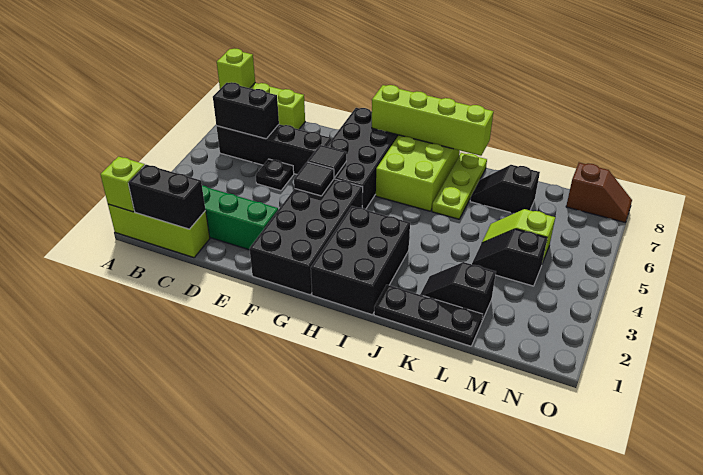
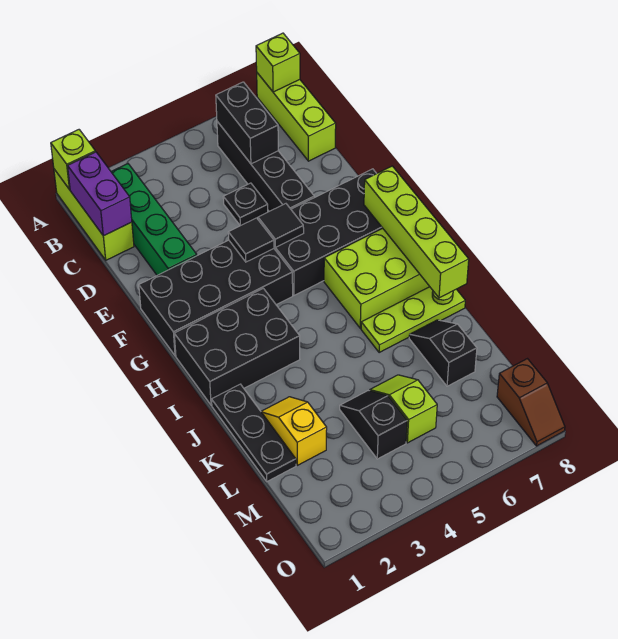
black 1x2 brick [128,165,206,229] -> purple 1x2 brick [68,152,132,236]
black 1x2 slope [420,262,496,320] -> yellow 1x2 slope [261,397,327,465]

